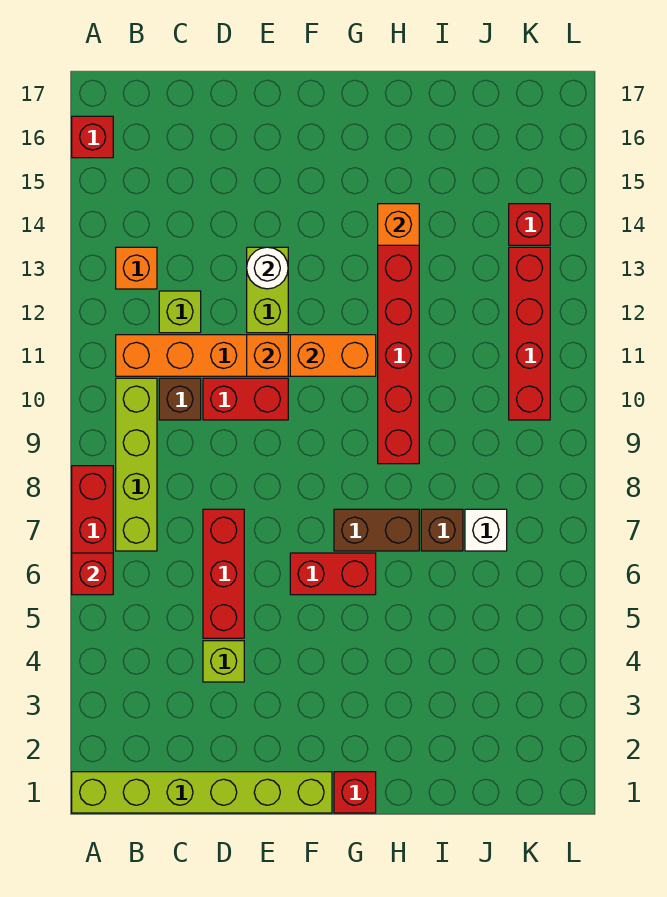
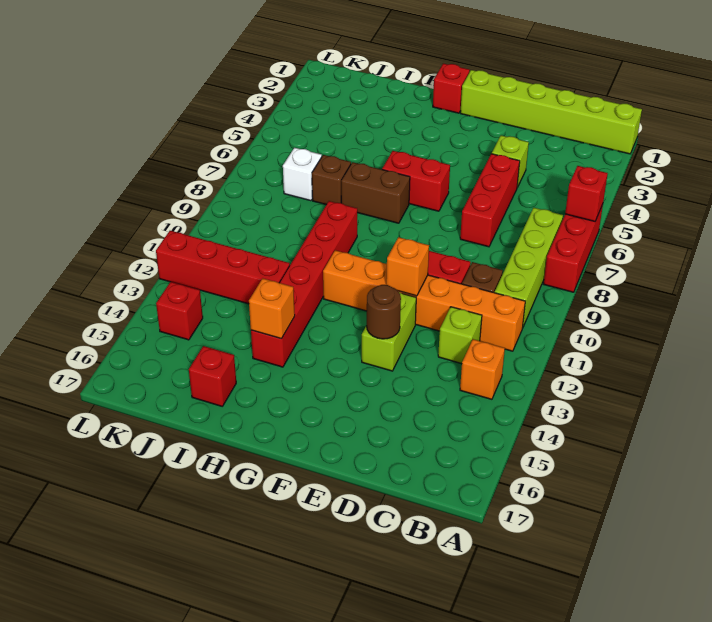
red 1x1 brick [72,116,113,158] -> red 1x1 brick moved to [189,346,236,406]
white 1x1 round brick [247,247,288,289] -> brown 1x1 round brick [367,285,401,339]
orange 1x2 brick [290,335,376,376] -> none
red 1x4 brick [509,247,550,420] -> red 1x4 brick turned to [156,231,290,304]

